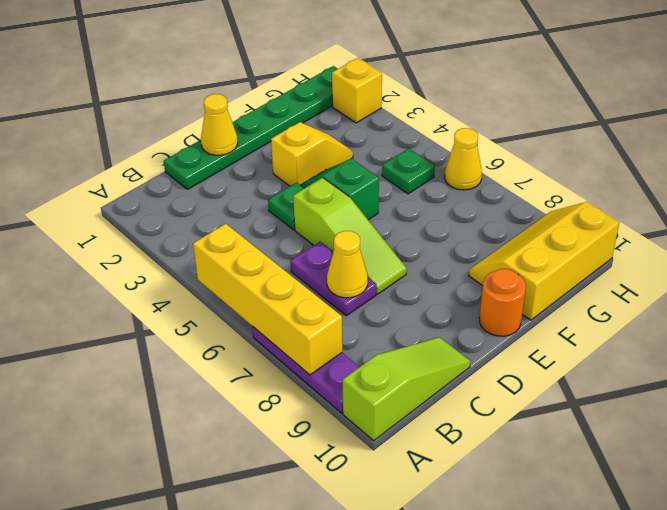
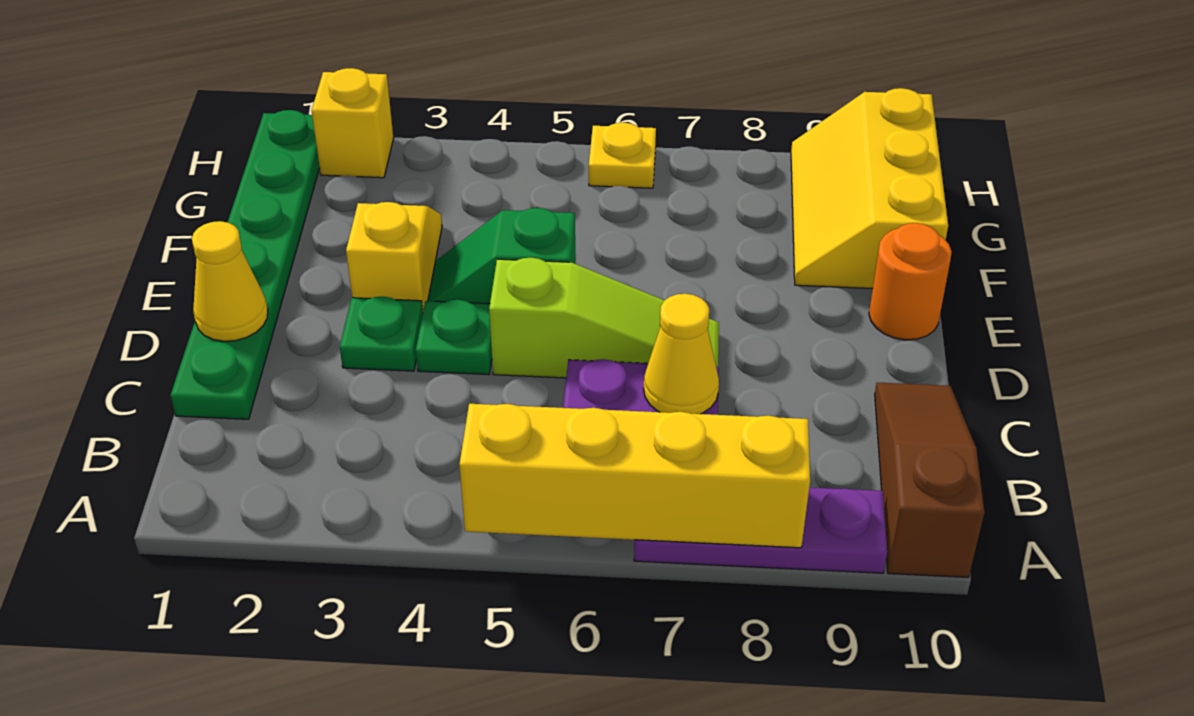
lime 1x3 slope [343,337,470,441] -> brown 1x3 slope [875,383,985,577]
green 1x1 plate [382,148,435,194] -> green 1x1 plate moved to [340,297,423,371]
yellow 1x1 cone [445,128,482,190] -> yellow 1x1 plate [589,123,656,188]

